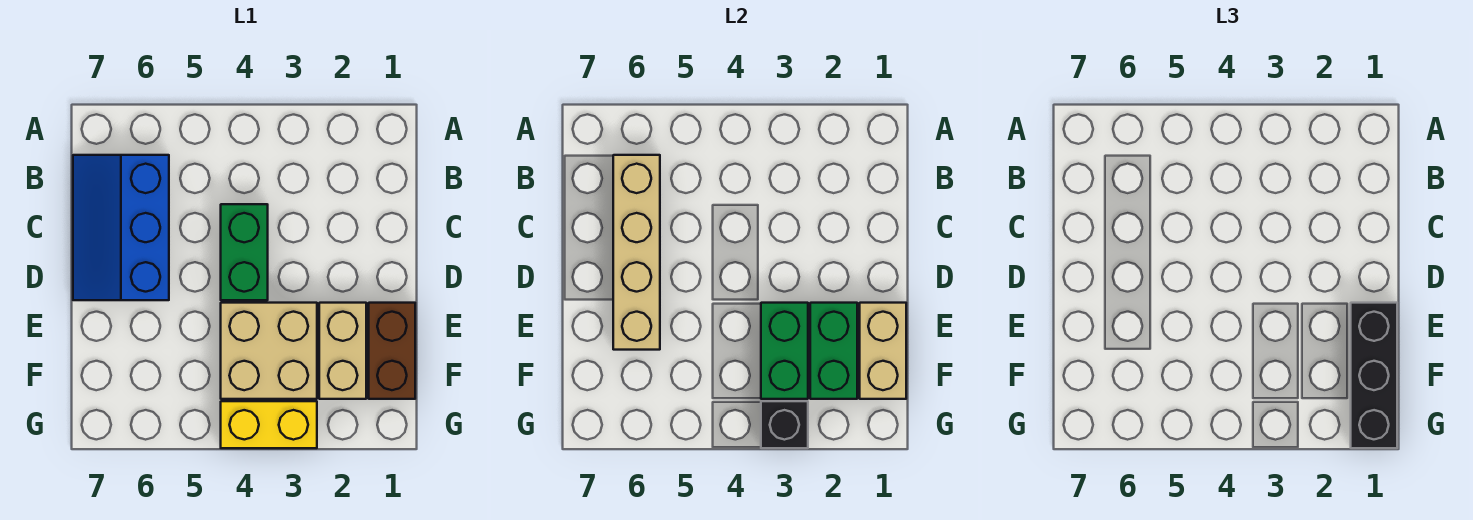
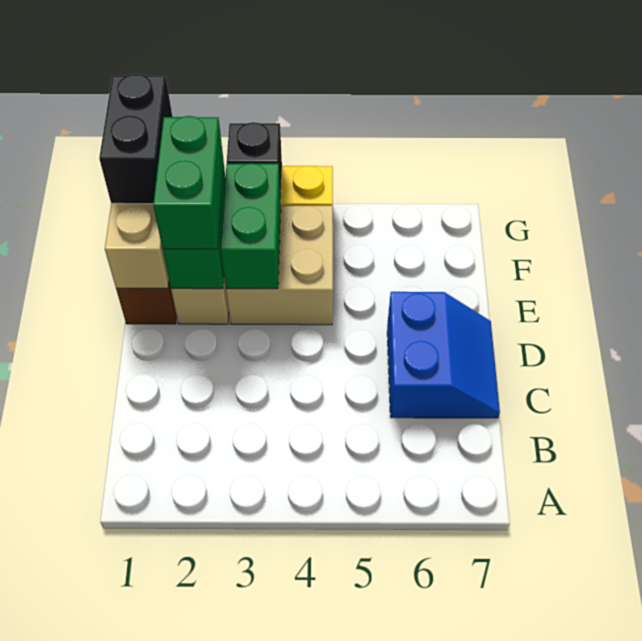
blue 2x3 slope [73,155,169,300] -> blue 2x2 slope [387,292,500,418]
tan 1x4 brick [613,155,660,350] -> none
green 1x2 brick [221,204,268,300] -> green 1x2 brick moved to [153,116,224,249]
black 1x3 brick [1351,303,1397,448] -> black 1x2 brick [99,74,172,204]

